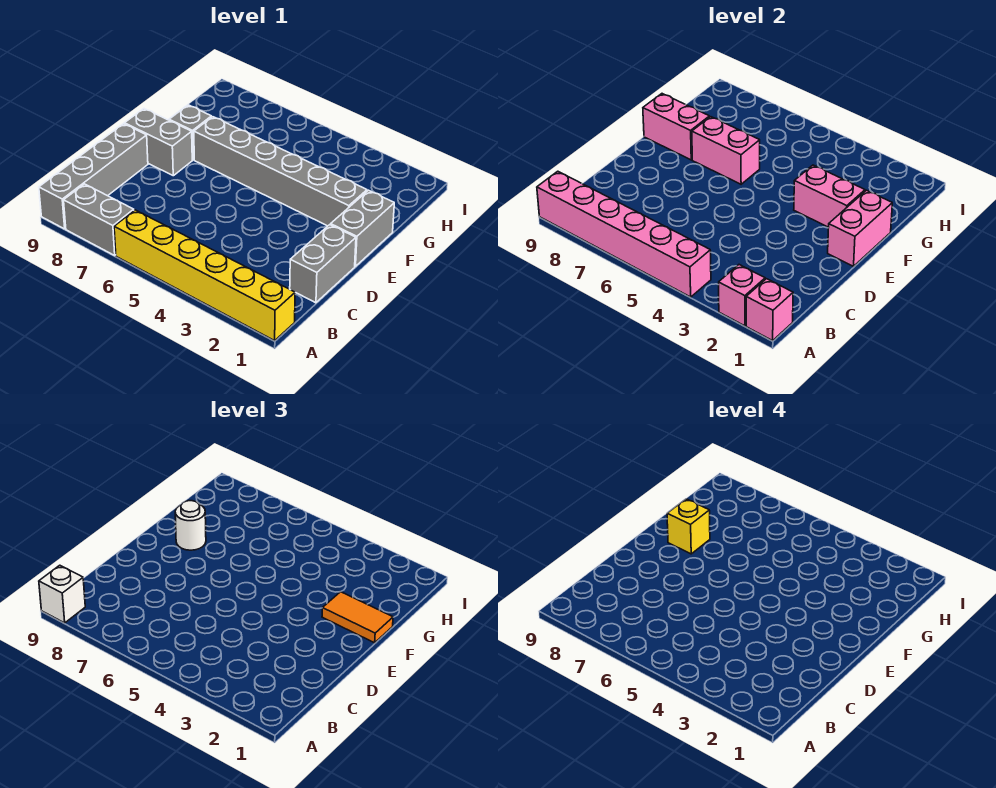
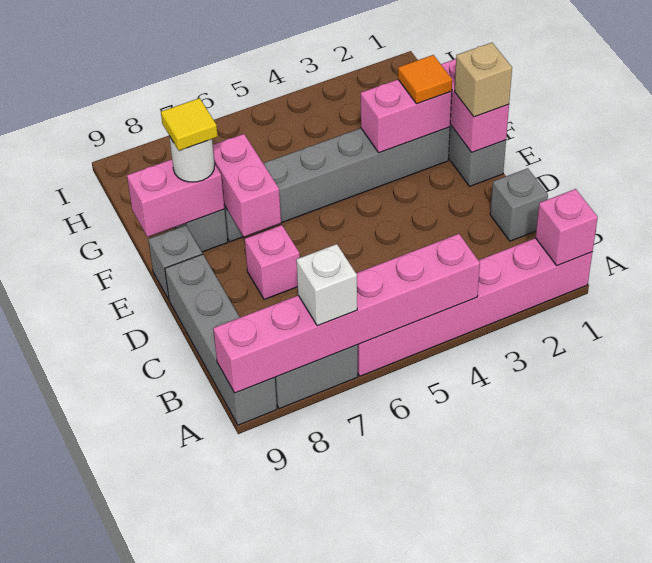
yellow 1x6 brick [114,210,295,341] -> pink 1x6 brick [358,238,592,376]
pink 1x1 brick [719,265,765,326] -> pink 1x1 brick moved to [245,225,300,299]
white 1x1 brick [39,565,85,623] -> white 1x1 brick moved to [296,244,357,326]
grey 1x2 brick [290,225,356,303] -> grey 1x1 brick [490,168,548,241]
none -> tan 1x1 brick [455,43,512,117]
grey 1x2 brick [124,109,192,176] -> grey 1x1 brick [148,225,202,300]
orange 1x2 tile [322,592,393,643] -> orange 1x1 tile [398,55,452,104]
pink 1x2 brick [692,117,760,184] -> pink 1x2 brick turned to [213,134,281,237]
yellow 1x1 brick [667,499,710,554] -> yellow 1x1 tile [161,98,218,151]

